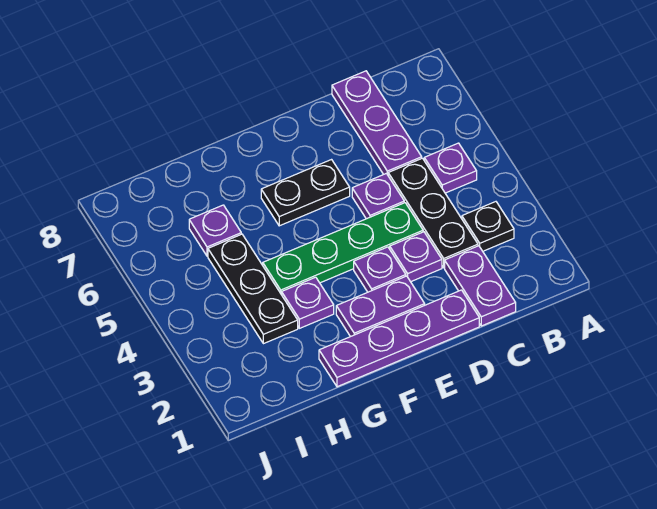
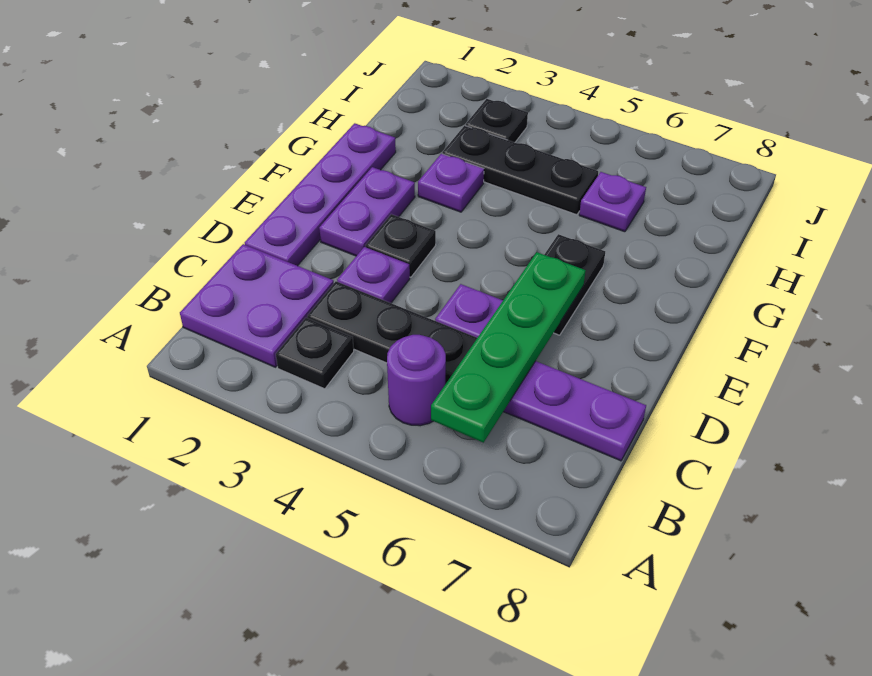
purple 1x1 plate [424,143,477,193] -> purple 1x1 round brick [387,335,446,426]
purple 1x2 plate [445,246,516,326] -> purple 2x2 plate [180,244,334,367]
green 1x4 plate [263,203,423,295] -> green 1x4 plate moved to [431,252,586,443]
purple 1x1 plate [354,247,406,292] -> black 1x1 plate [366,214,436,277]
none -> black 1x1 plate [465,99,528,142]

